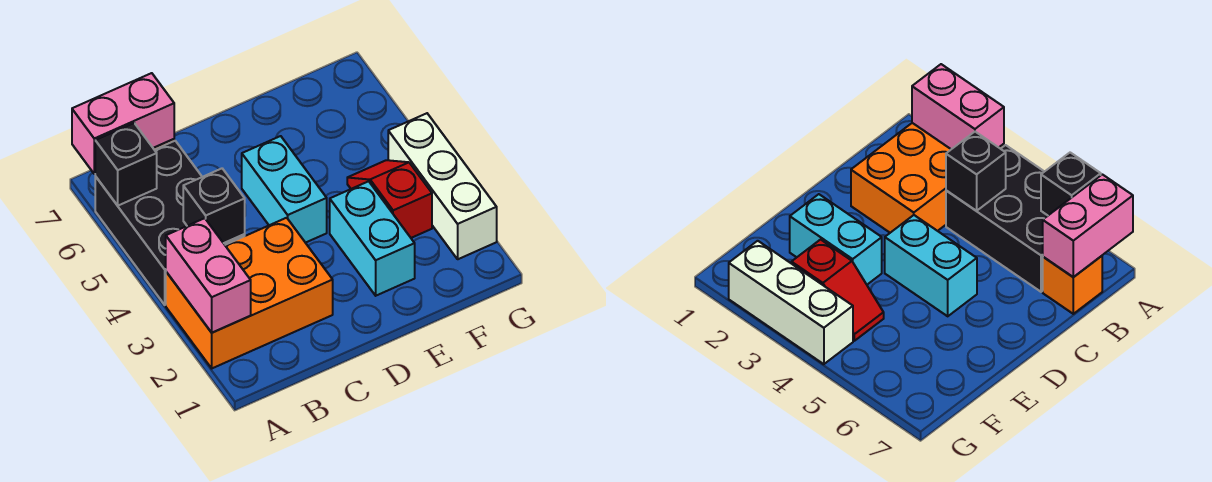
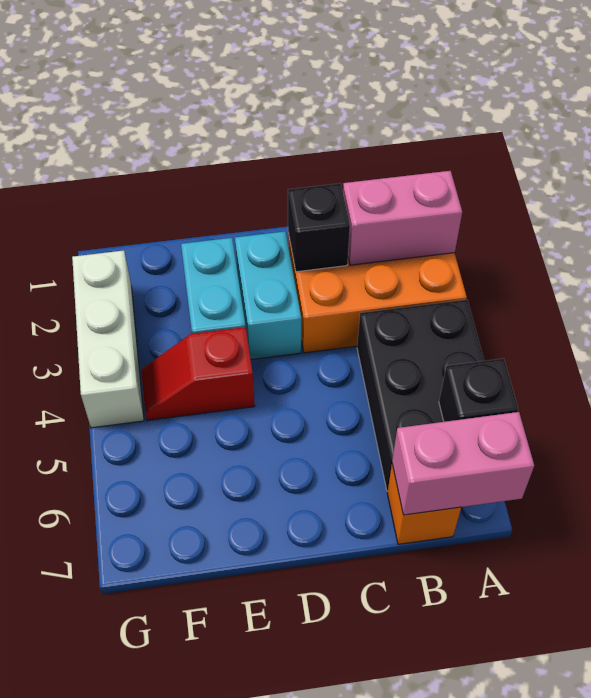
pink 1x2 brick [166,218,251,333] -> pink 1x2 brick turned to [343,171,462,265]
black 1x1 brick [183,169,245,243] -> black 1x1 brick moved to [288,183,350,272]
cyan 1x2 brick [242,136,327,243] -> cyan 1x2 brick moved to [235,231,301,360]
red 1x2 slope [347,160,432,238] -> red 1x2 slope turned to [141,327,255,421]

